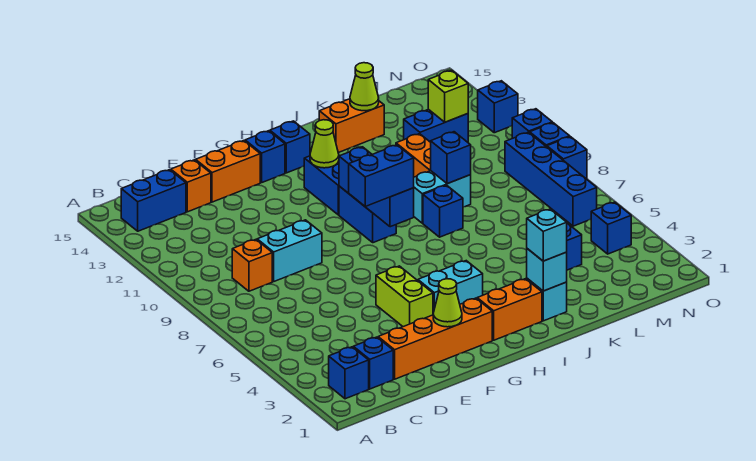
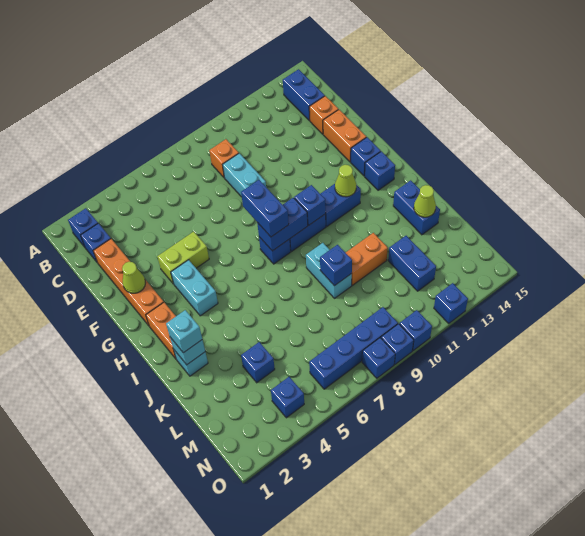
blue 1x1 brick [423,185,463,237] -> blue 1x1 brick moved to [259,237,291,264]
orange 1x2 brick [319,99,384,153] -> blue 1x2 brick [393,180,440,235]
lime 1x1 brick [428,70,468,122] -> none

